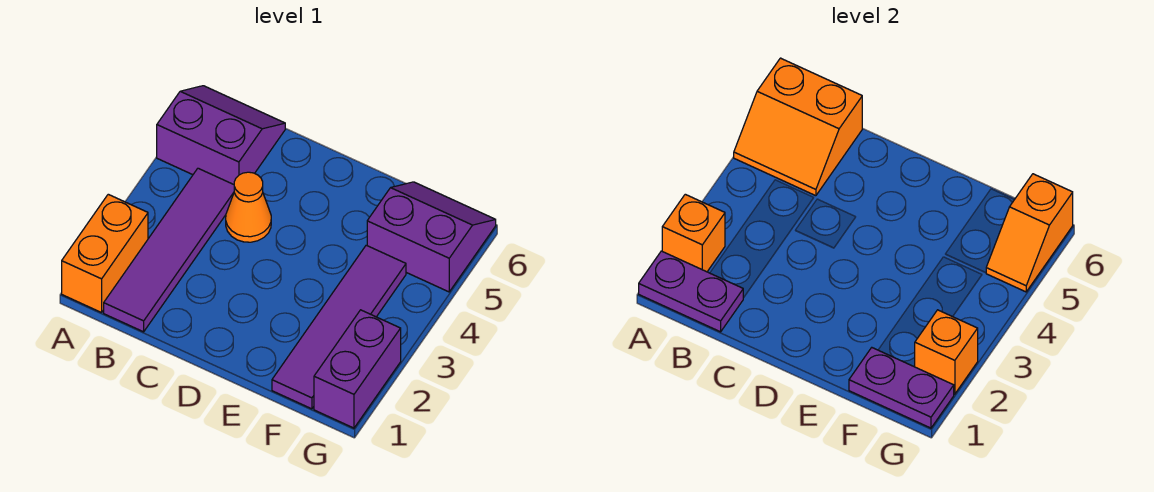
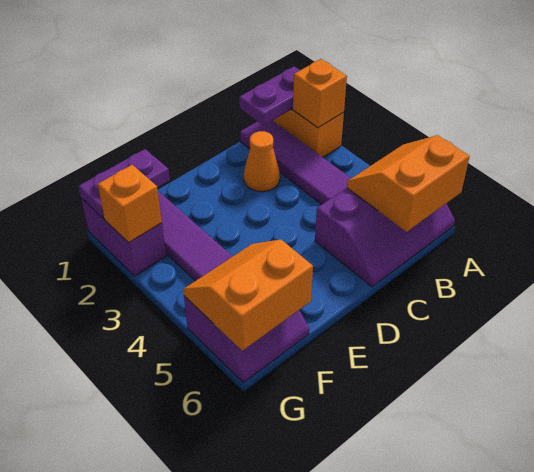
purple 2x2 slope [157,86,285,184] -> purple 2x3 slope [315,188,455,287]
orange 1x1 cone [226,172,271,242] -> orange 1x1 cone moved to [244,131,280,192]
orange 1x2 slope [986,174,1073,292] -> orange 2x2 slope [183,240,313,351]

